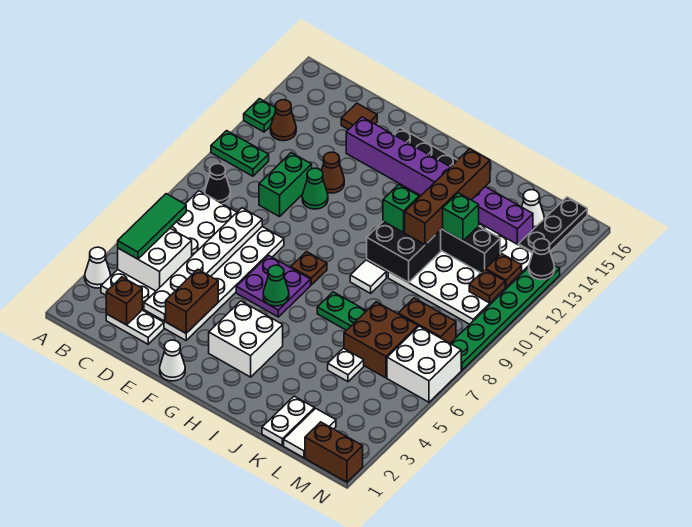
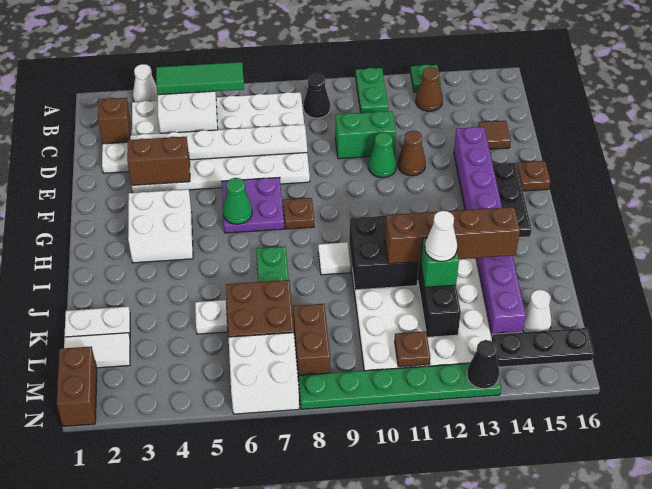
white 1x1 cone [160,340,185,381] -> white 1x1 cone moved to [425,211,457,261]
green 1x1 brick [383,185,419,232] -> none
brown 1x1 plate [486,254,522,287] -> brown 1x1 plate moved to [517,161,550,191]

